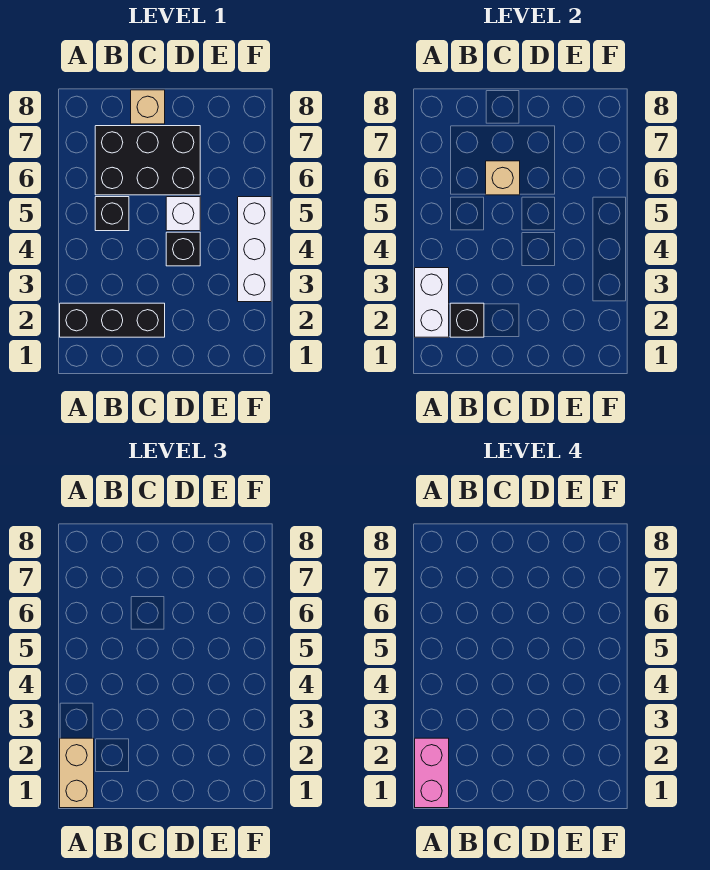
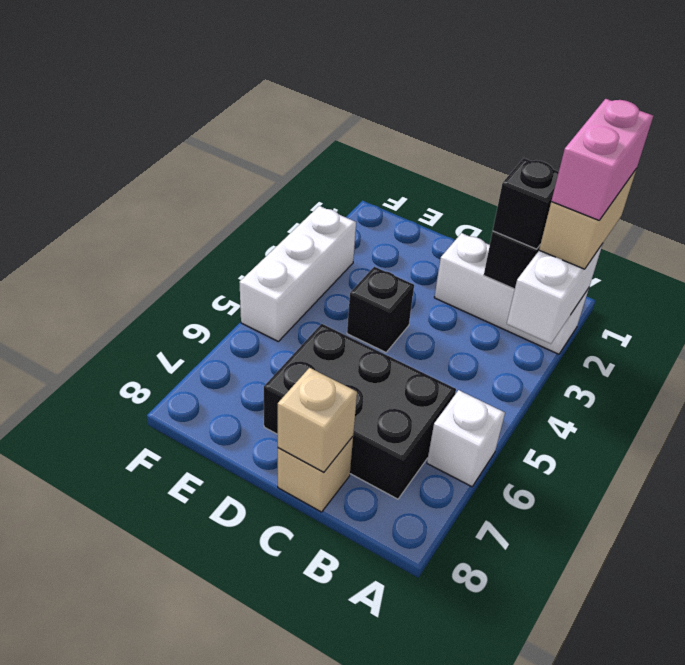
black 1x3 brick [60,303,165,337] -> white 1x3 brick [434,233,589,354]
black 1x1 brick [95,197,129,231] -> black 1x1 brick moved to [493,158,559,249]
tan 1x1 brick [486,161,520,195] -> tan 1x1 brick moved to [278,368,357,473]
white 1x1 brick [166,197,200,231] -> white 1x1 brick moved to [427,390,505,487]

